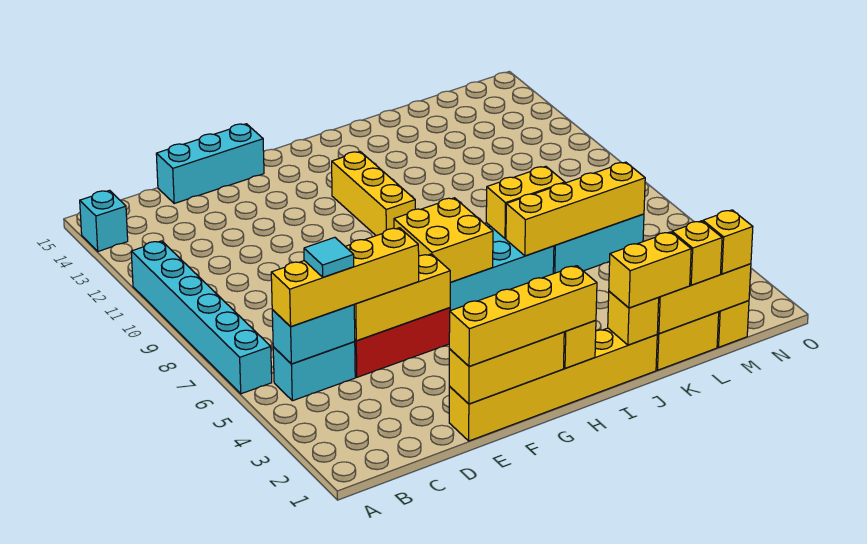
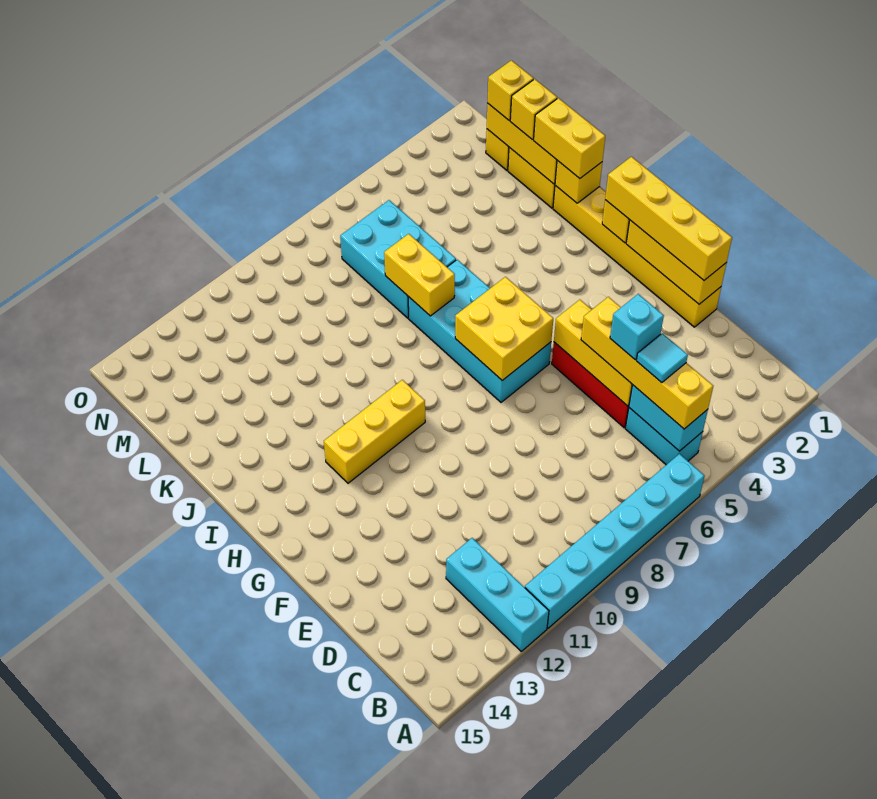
cyan 1x1 brick [80,190,128,251] -> cyan 1x1 brick moved to [610,294,664,360]
cyan 1x3 brick [156,124,264,203] -> cyan 1x3 brick moved to [446,538,549,651]
yellow 1x4 brick [506,162,645,256] -> none

